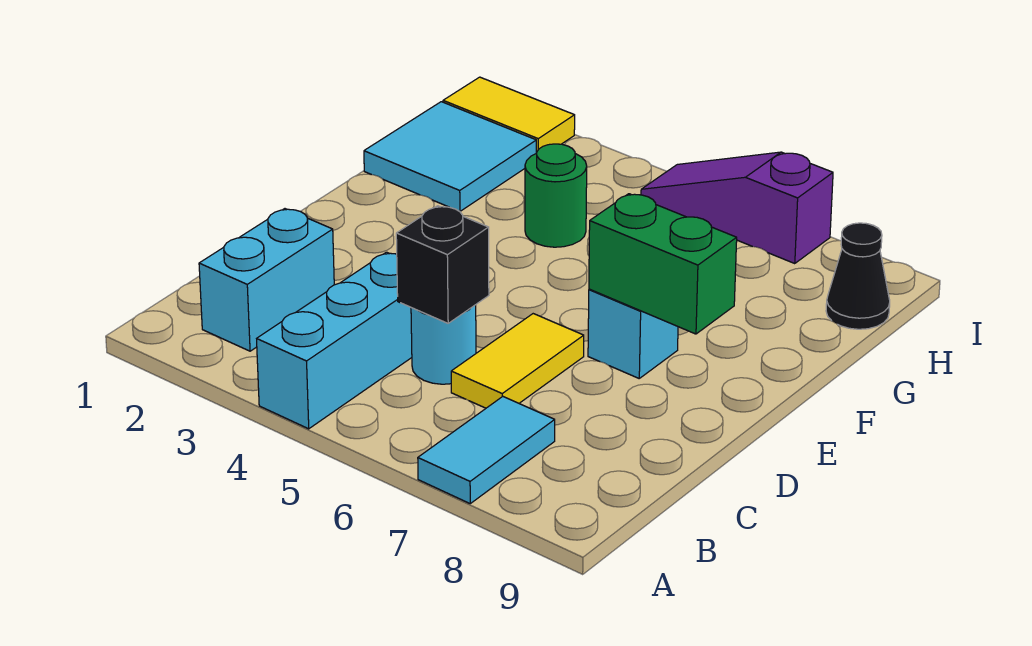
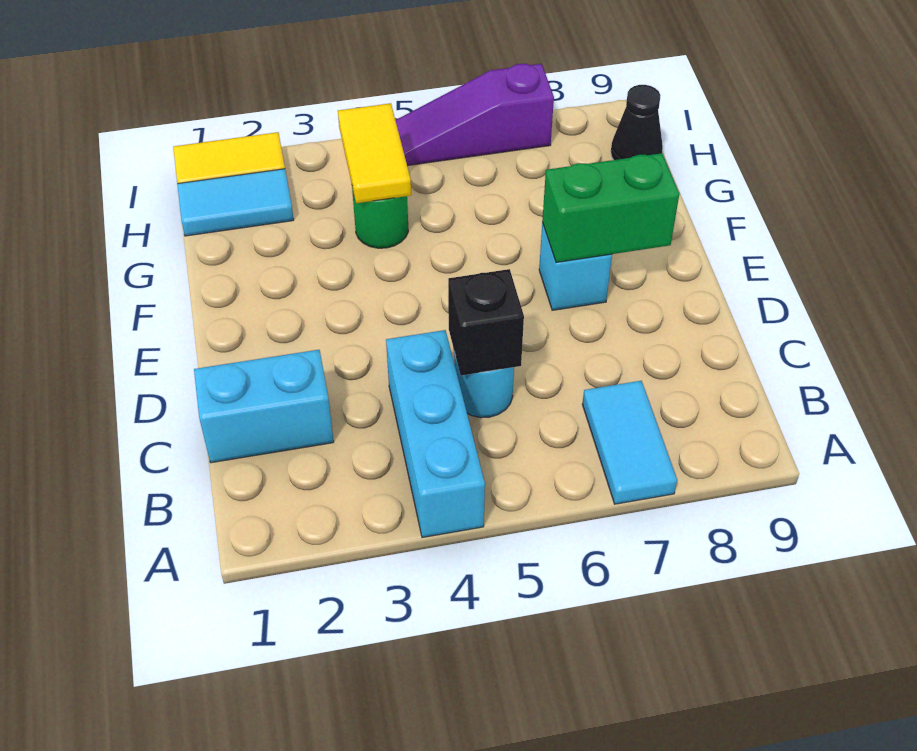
cyan 1x2 brick [199,209,334,351] -> cyan 1x2 brick turned to [194,350,334,463]
yellow 1x2 tile [451,314,584,408] -> yellow 1x2 tile moved to [338,103,411,203]
cyan 2x2 tile [364,102,536,212] -> cyan 1x2 tile [177,169,294,236]

